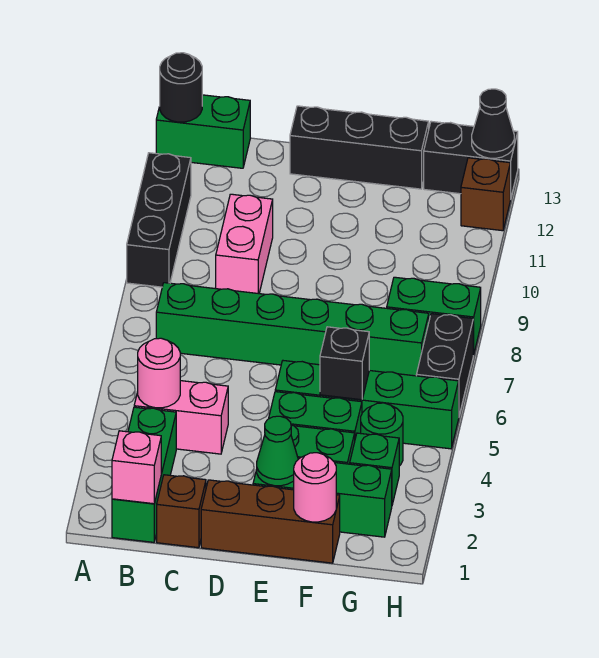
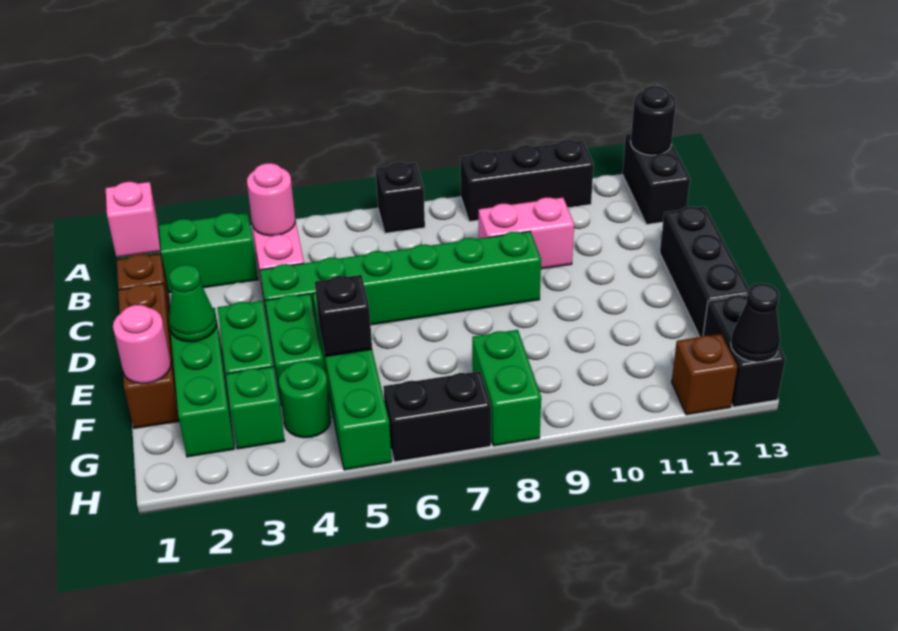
none -> black 1x1 brick [376,162,425,233]
green 1x2 brick [156,95,250,168] -> black 1x2 brick [622,134,690,224]
green 1x6 brick [156,283,429,376] -> green 1x6 brick turned to [260,231,541,328]

